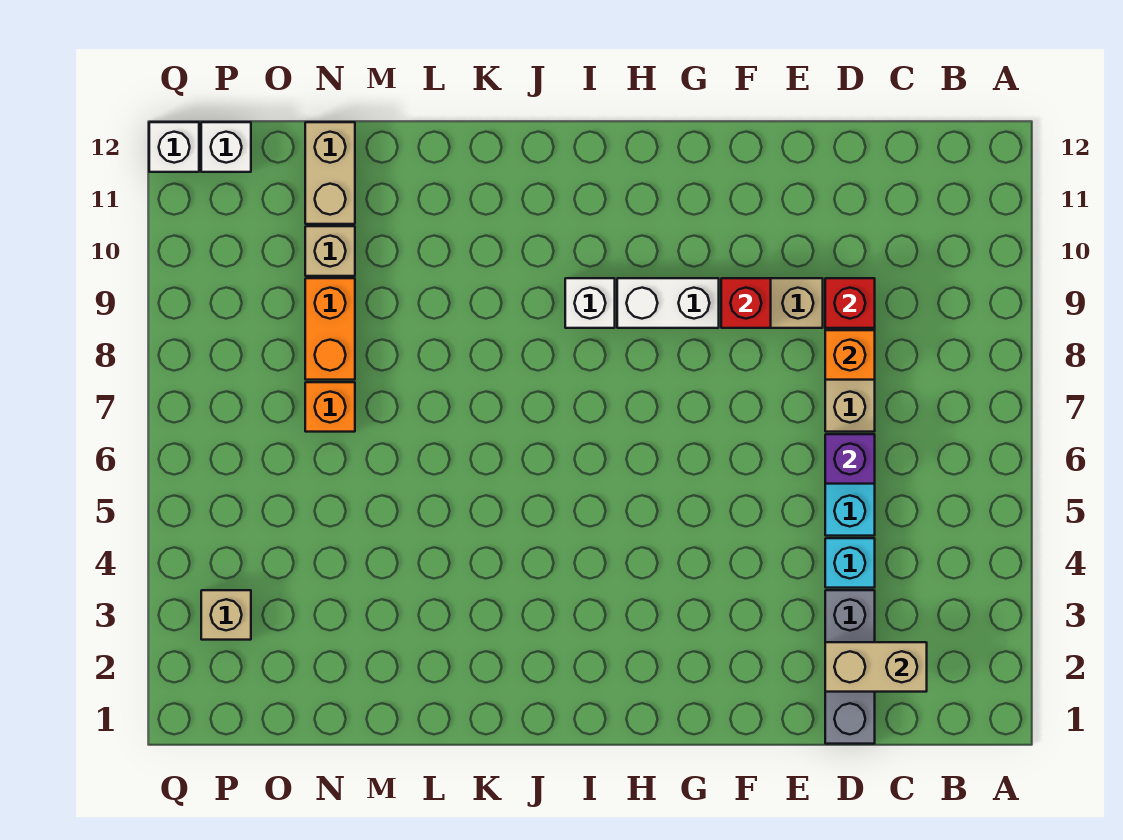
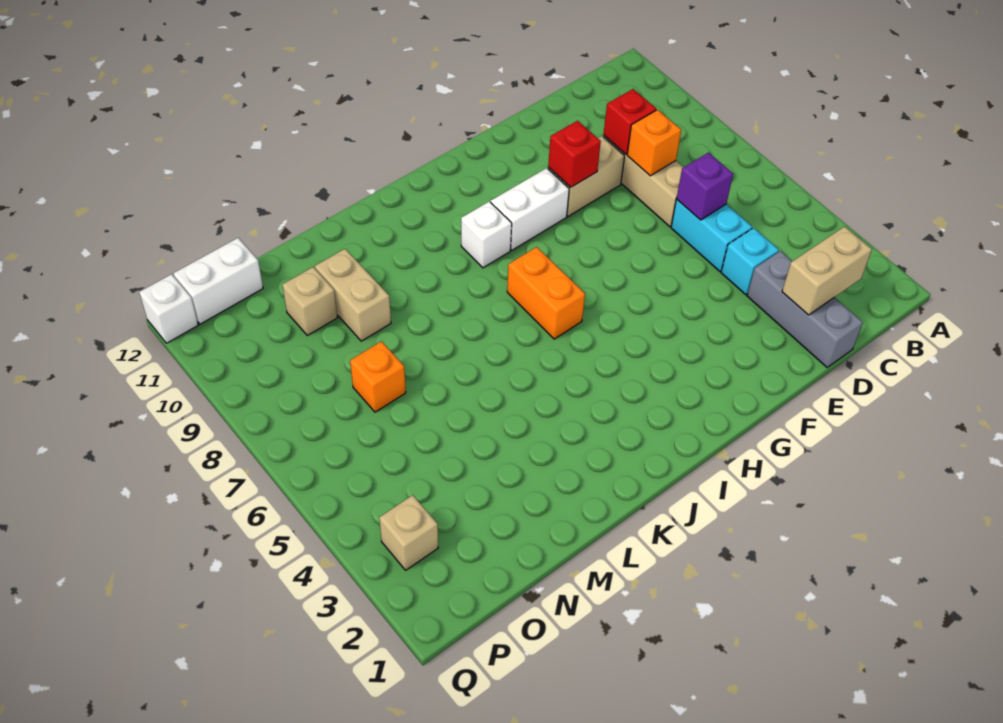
orange 1x2 brick [305,278,355,380] -> orange 1x2 brick moved to [507,247,585,339]
tan 1x2 brick [305,122,355,224] -> tan 1x2 brick moved to [315,249,391,341]
white 1x1 brick [201,122,251,172] -> white 1x2 brick [173,238,263,324]

